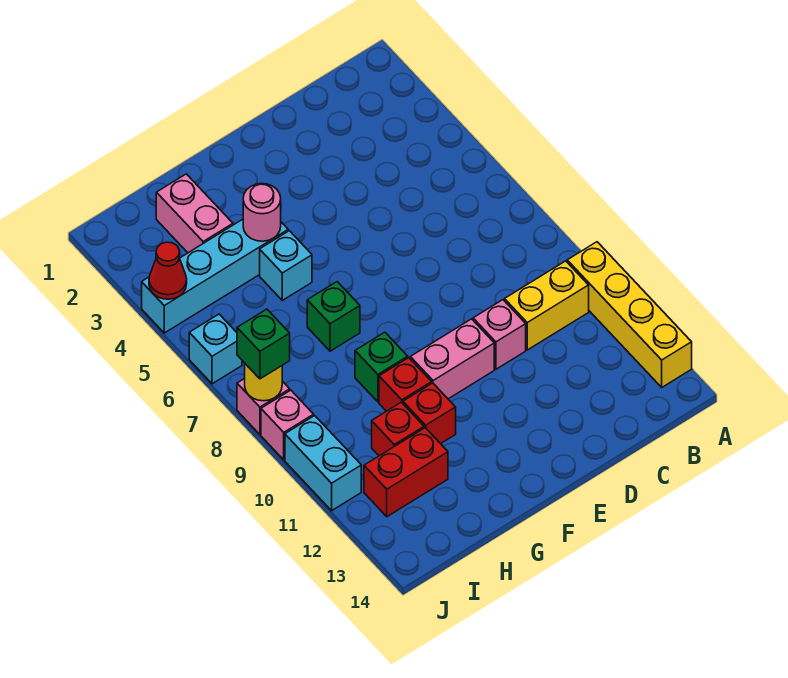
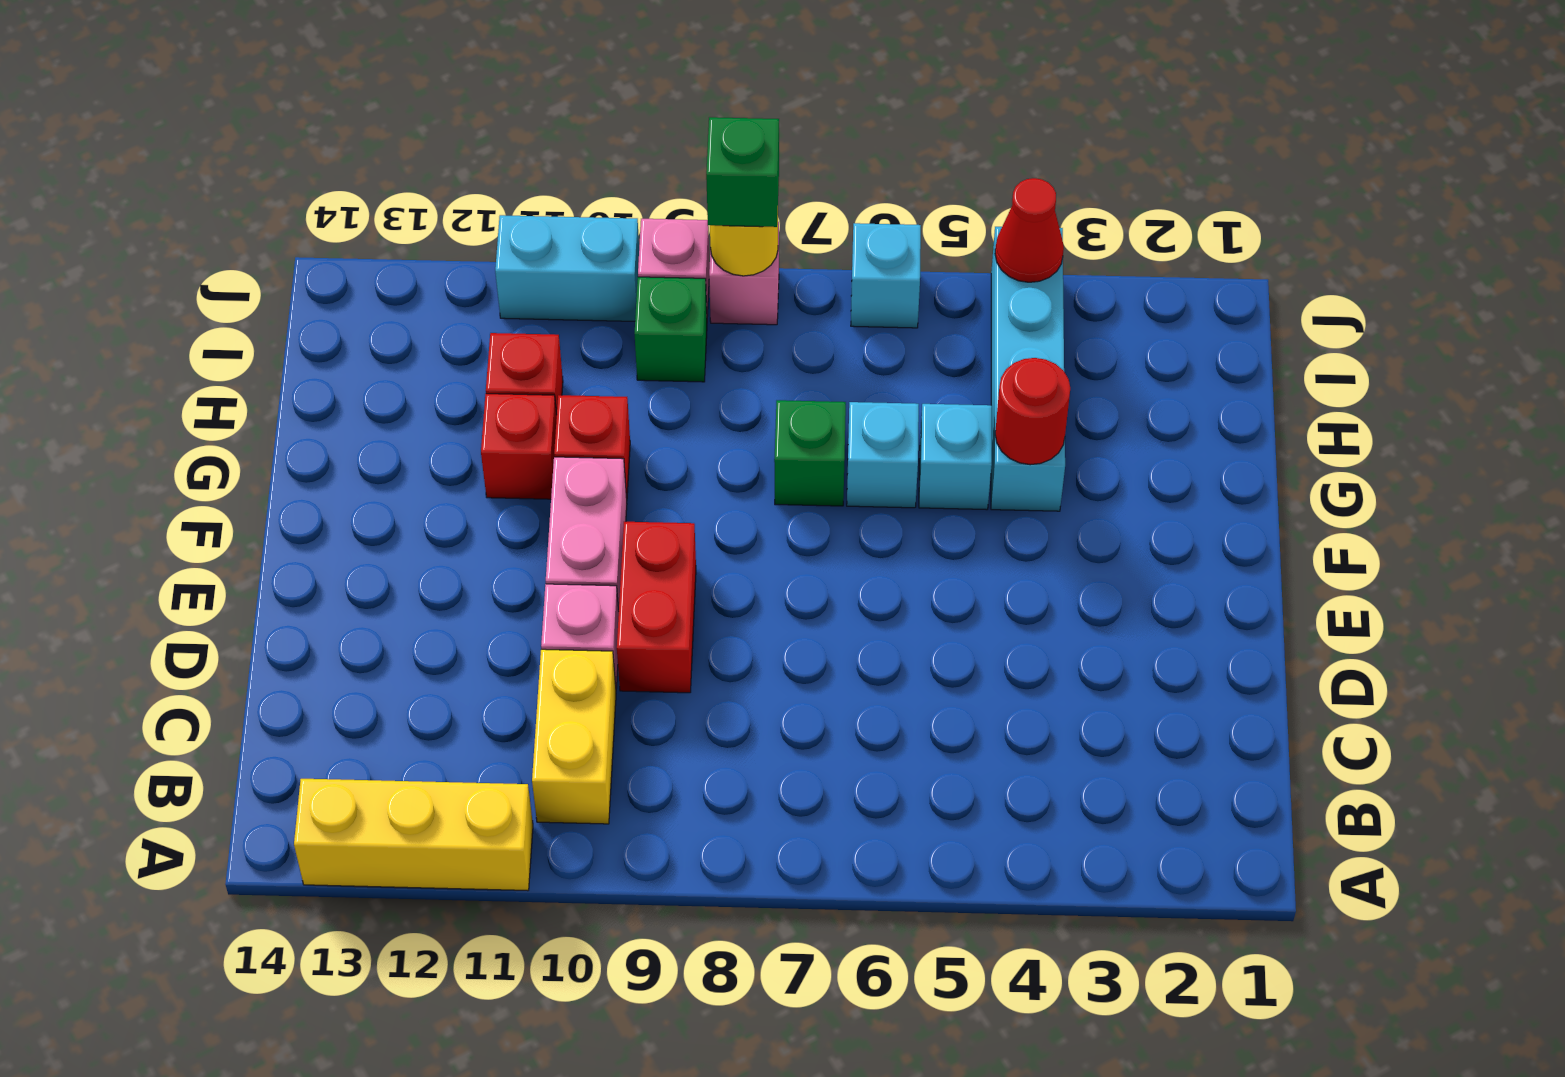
yellow 1x4 brick [567,242,692,387] -> yellow 1x3 brick [294,779,533,891]
pink 1x1 round brick [243,184,281,241] -> red 1x1 round brick [995,358,1070,465]
none -> cyan 1x1 brick [847,402,919,508]
green 1x1 brick [355,332,408,402] -> green 1x1 brick moved to [635,277,707,382]
pink 1x2 brick [156,174,233,253] -> none
red 1x2 brick [364,428,448,517] -> red 1x2 brick moved to [617,522,696,693]

